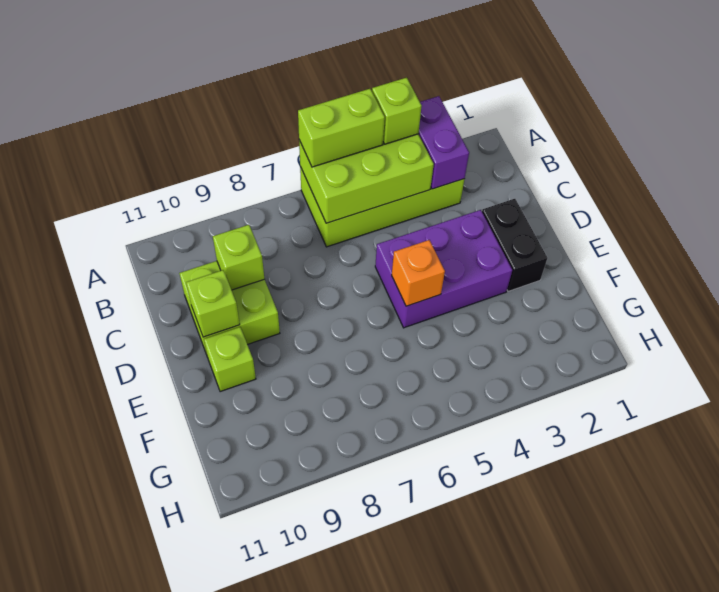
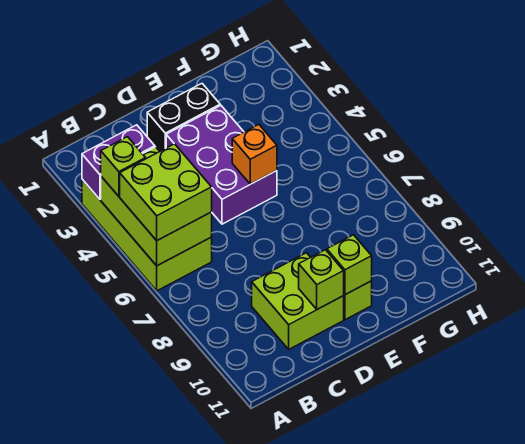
lime 1x2 brick [298,89,385,167] -> lime 2x2 brick [120,144,212,241]
lime 1x1 brick [213,225,264,290] -> lime 1x1 brick moved to [327,235,372,295]

